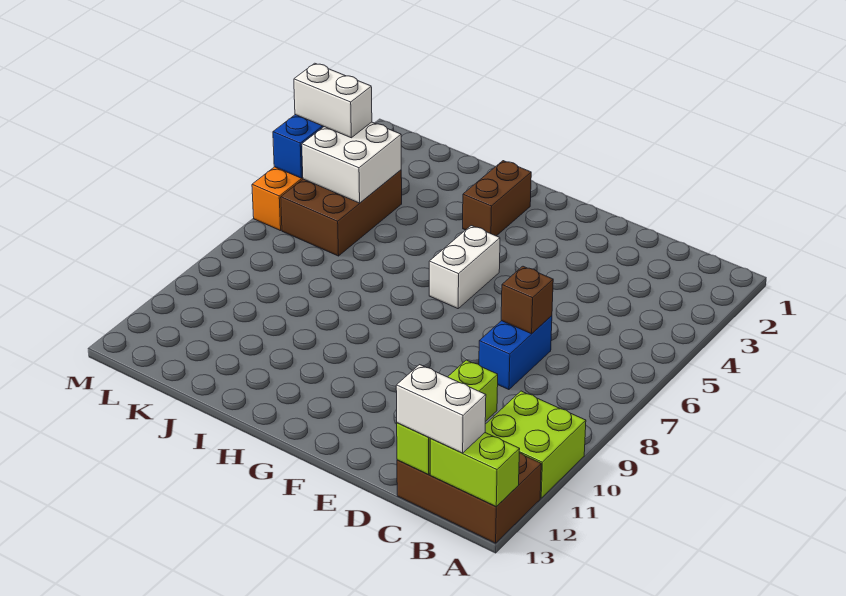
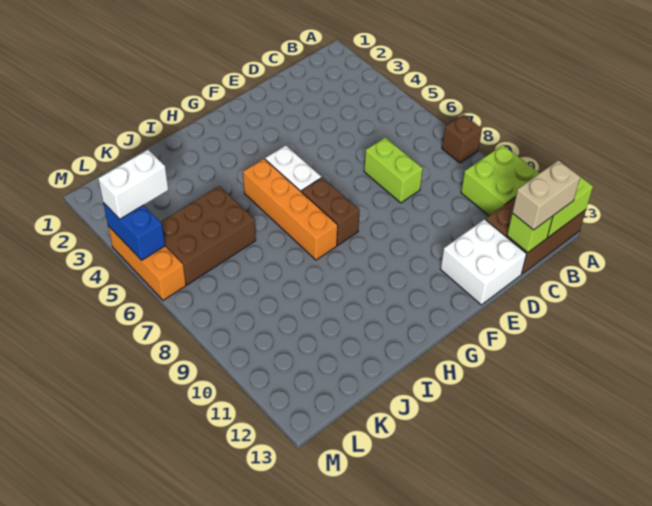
white 1x2 brick [396,365,486,453] -> tan 1x2 brick [512,160,580,230]
lime 1x3 brick [397,360,498,475] -> lime 1x1 brick [507,213,553,253]
blue 1x2 brick [479,316,552,390] -> lime 1x2 brick [364,138,423,203]
brown 1x1 brick [501,266,553,334] -> brown 1x1 brick moved to [442,115,482,163]
brown 1x2 brick [463,161,531,236] -> brown 1x2 brick moved to [302,177,360,245]
none -> orange 1x4 brick [243,159,338,260]
brown 2x3 brick [281,170,402,256] -> brown 2x3 brick turned to [161,186,256,285]
white 2x2 brick [302,122,401,203] -> white 2x2 brick moved to [440,219,526,305]

